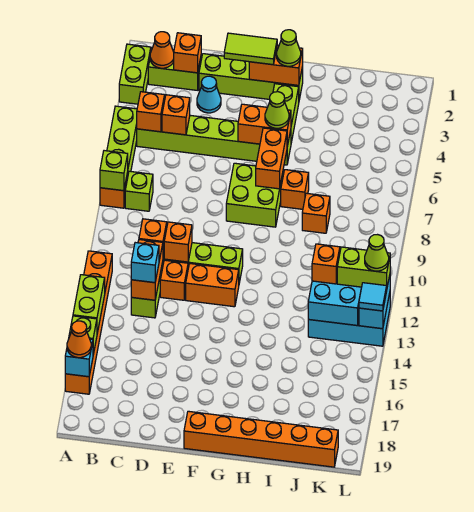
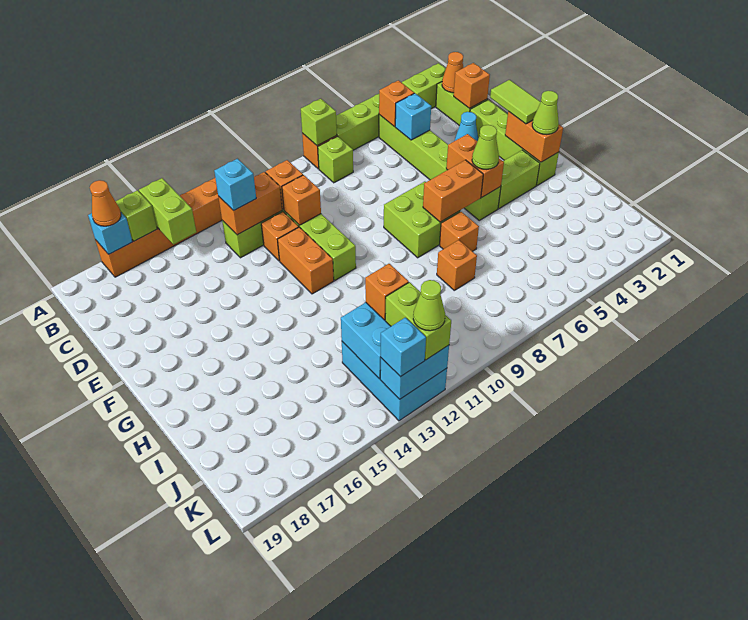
lime 1x2 brick [73,275,105,333] -> lime 1x2 brick turned to [139,178,196,244]
orange 1x1 brick [162,95,190,135] -> cyan 1x1 brick [395,93,431,140]
orange 1x6 brick [184,411,338,467] -> none
cyan 1x1 tile [359,283,387,311] -> cyan 1x1 brick [381,318,426,377]

